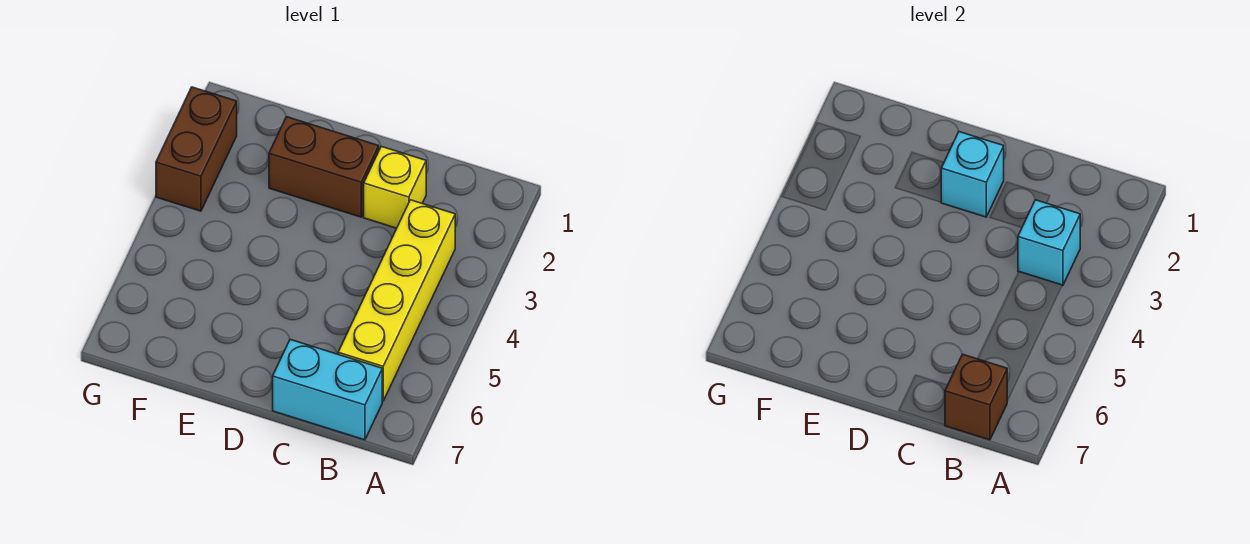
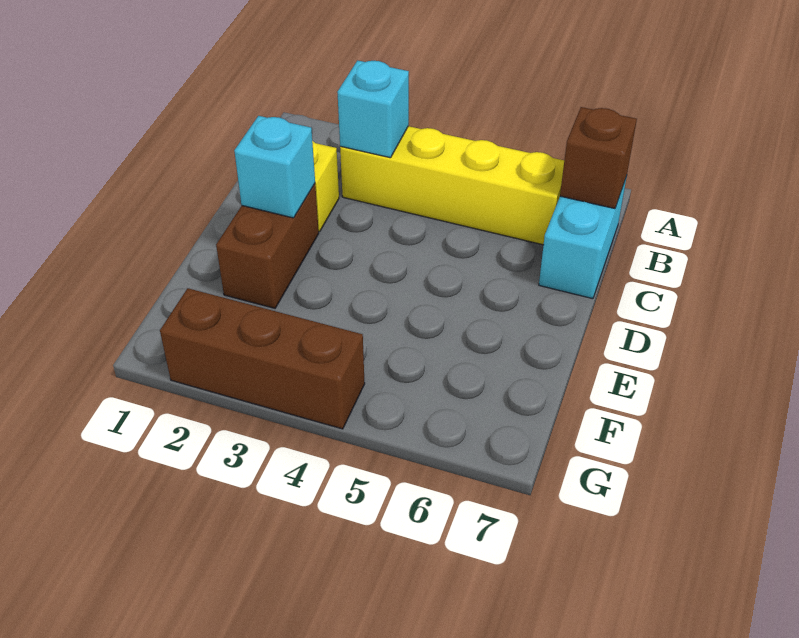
brown 1x2 brick [156,87,237,211] -> brown 1x3 brick [160,288,365,429]

